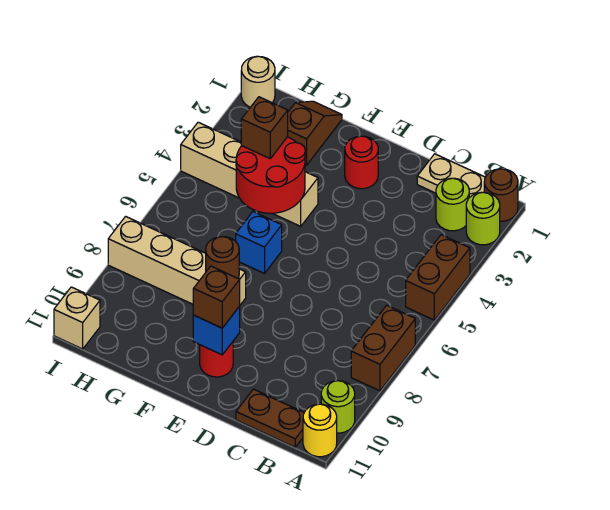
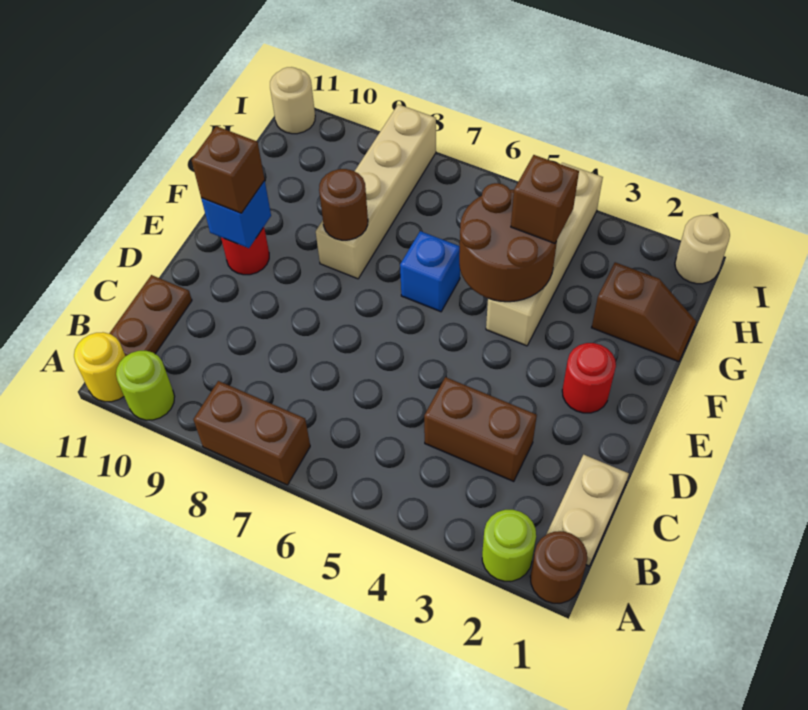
brown 1x2 brick [406,235,470,320] -> brown 1x2 brick moved to [424,377,537,482]
lime 1x1 round brick [436,178,469,231] -> none
red 2x2 round brick [236,137,306,213] -> brown 2x2 round brick [459,183,557,302]
tan 1x1 brick [54,287,100,349] -> tan 1x1 round brick [270,67,315,134]

